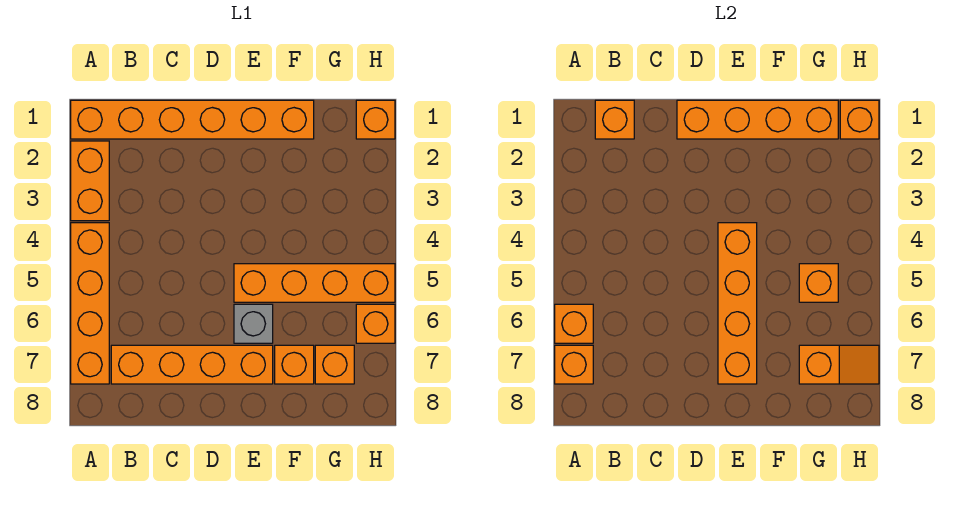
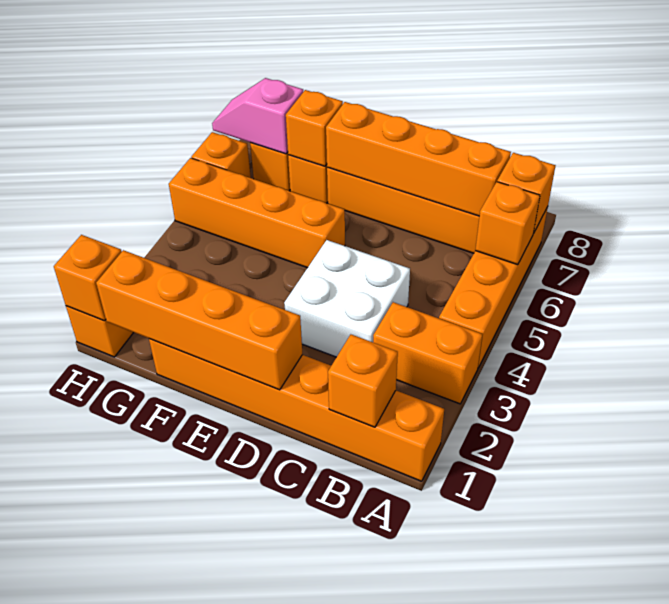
orange 1x2 brick [71,141,109,221] -> orange 1x2 brick turned to [373,302,483,404]
none -> white 2x2 brick [284,240,410,357]
orange 1x4 brick [718,223,757,384] -> orange 1x4 brick turned to [326,102,511,216]
grey 1x1 brick [234,304,273,343] -> none
orange 1x1 brick [799,264,838,302] -> orange 1x1 brick moved to [286,90,343,166]
orange 1x2 slope [799,345,879,384] -> pink 1x2 slope [212,78,303,154]

